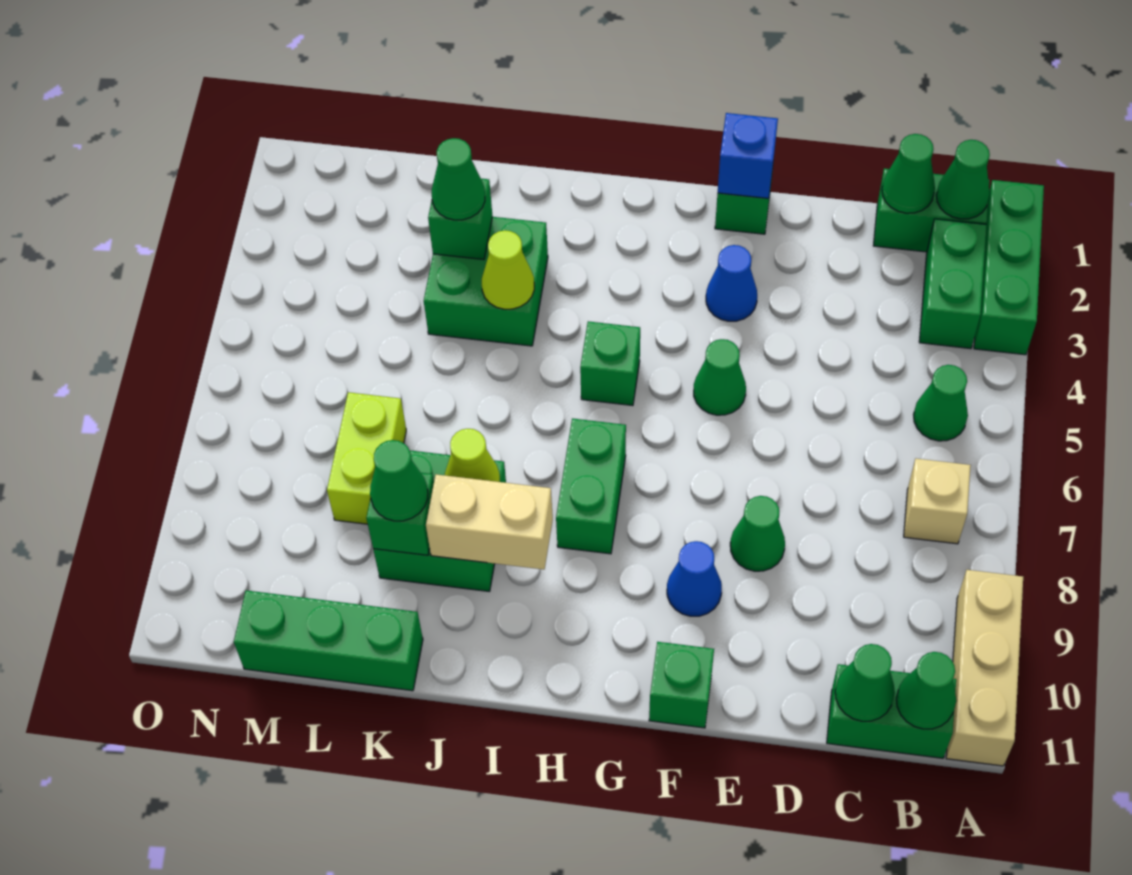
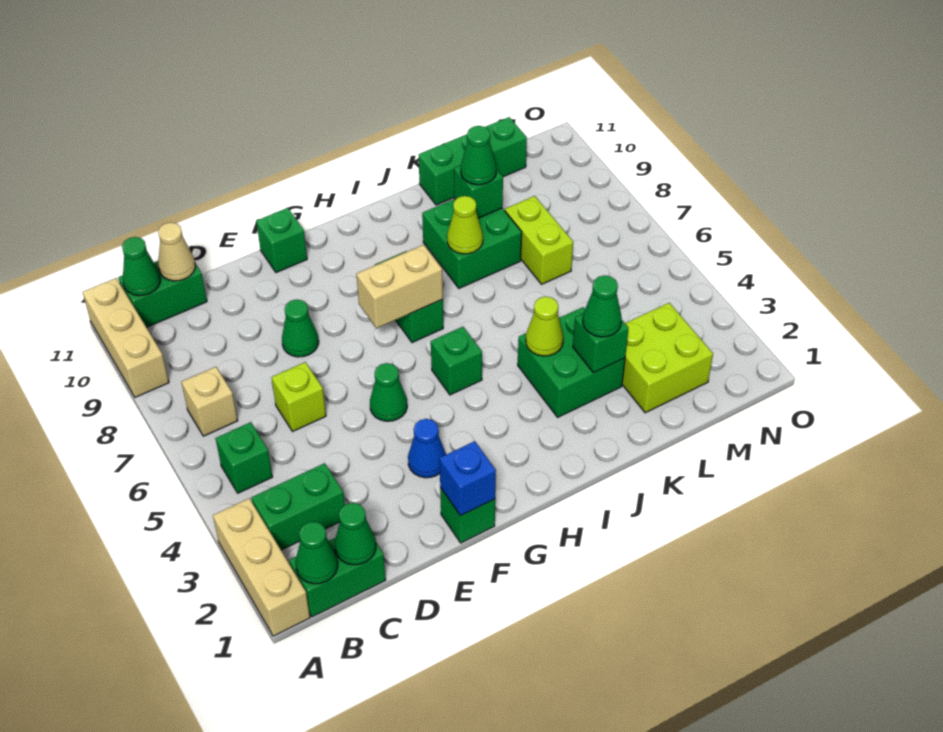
green 1x3 brick [974,180,1044,355] -> tan 1x3 brick [213,498,310,636]
green 1x2 brick [919,219,987,349] -> green 1x2 brick turned to [251,463,345,550]
green 1x1 cone [914,365,968,441] -> green 1x1 brick [216,422,272,493]
green 1x1 cone [835,644,895,721] -> tan 1x1 cone [158,223,195,281]
none -> lime 1x1 brick [272,362,326,432]
blue 1x1 cone [667,541,722,616] -> none
tan 1x2 brick [426,474,553,569] -> tan 1x2 brick moved to [356,245,443,328]
none -> lime 2x2 brick [622,303,713,413]

